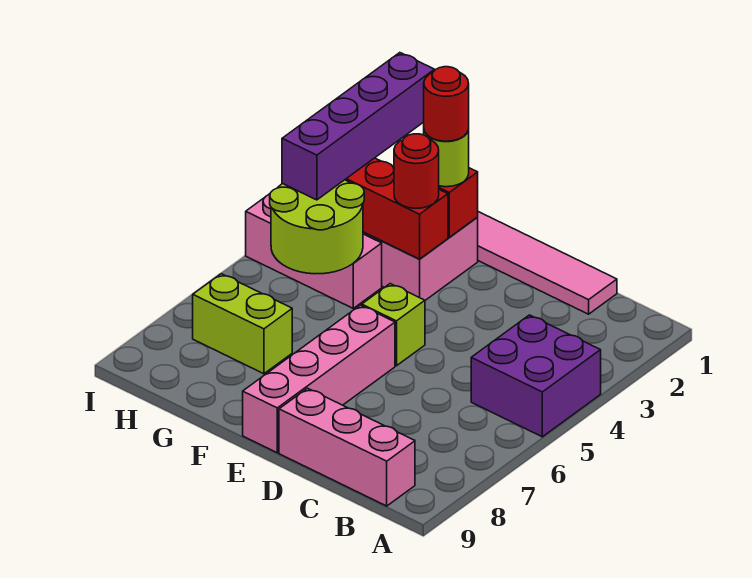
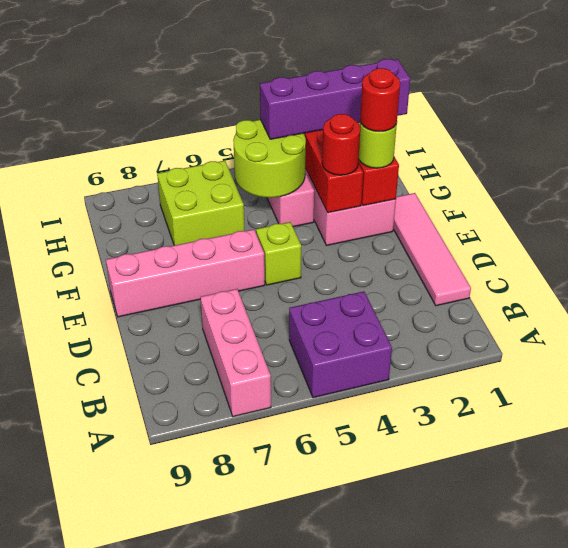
pink 1x3 brick [279,388,415,506] -> pink 1x3 brick moved to [200,289,271,417]
lime 1x2 brick [193,274,292,374] -> lime 2x2 brick [157,161,245,245]

